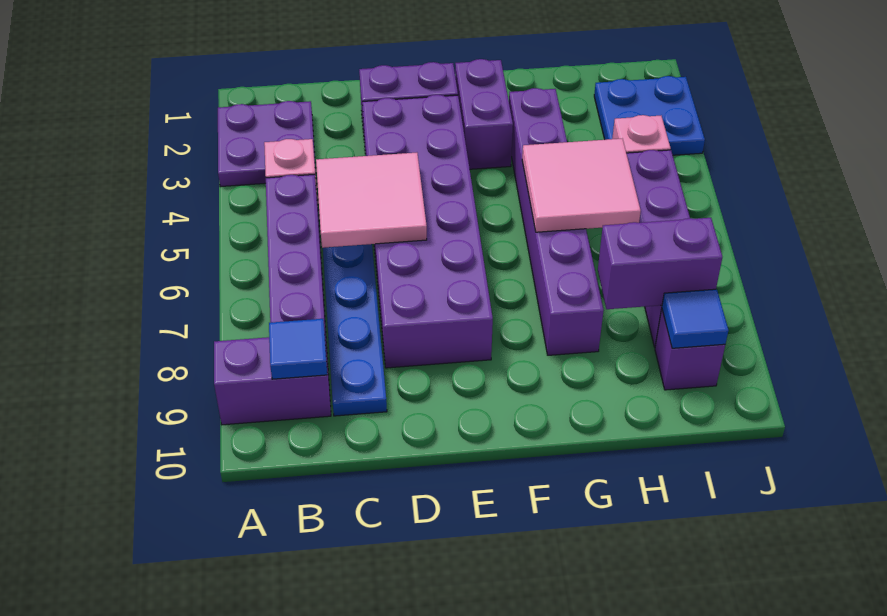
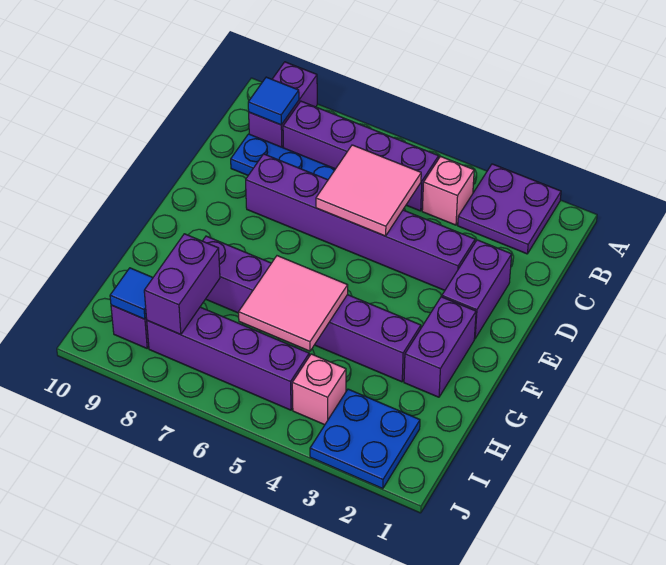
purple 2x6 brick [362,95,493,368] -> purple 1x6 brick [246,154,475,290]
purple 1x2 brick [455,59,513,169] -> purple 1x2 brick turned to [404,297,476,397]

